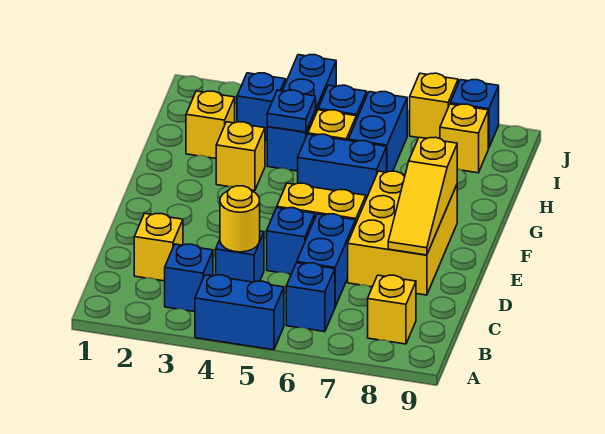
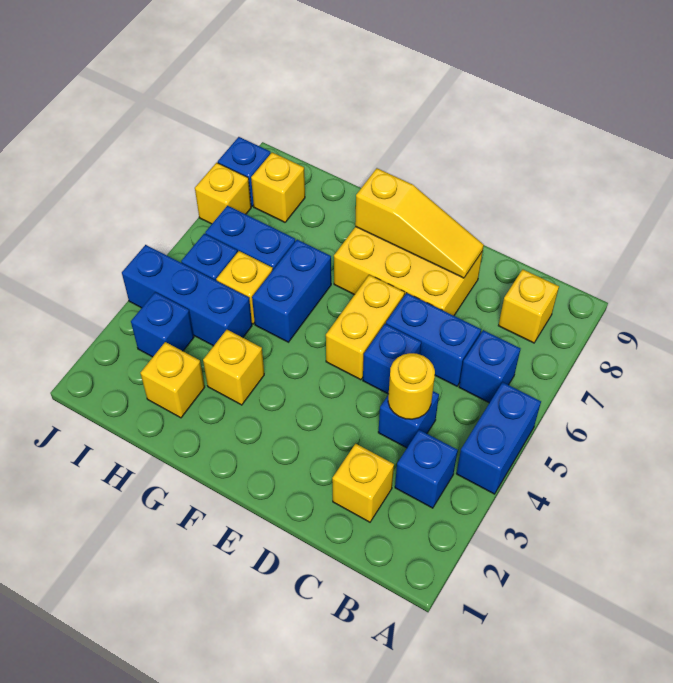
blue 1x1 plate [267,90,316,132] -> none

